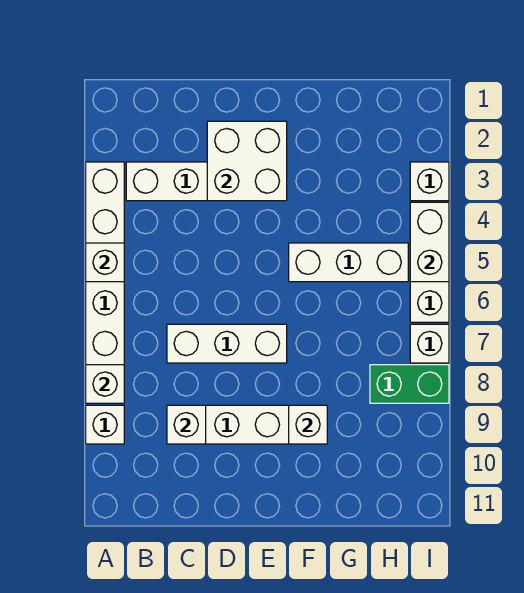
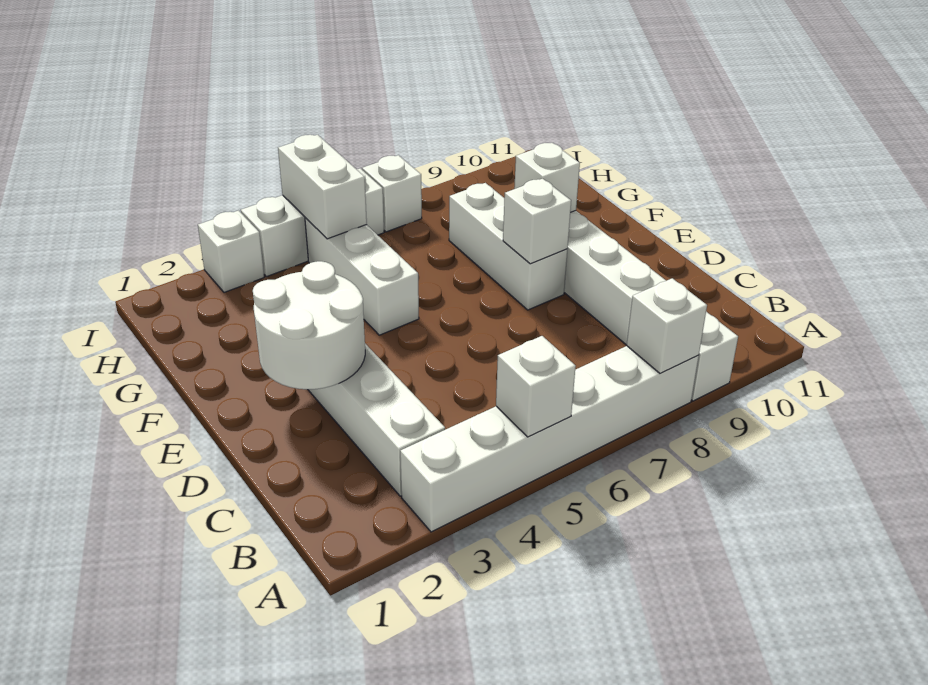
white 1x3 brick [167,324,287,363] -> white 1x3 brick moved to [449,183,567,310]
white 1x1 brick [167,405,206,444] -> white 1x1 brick moved to [503,179,571,264]
white 2x2 brick [207,121,287,201] -> white 2x2 round brick [253,261,365,389]
green 1x2 brick [370,365,449,403] -> none
white 1x2 brick [410,202,449,282] -> white 1x2 brick turned to [278,135,367,239]

